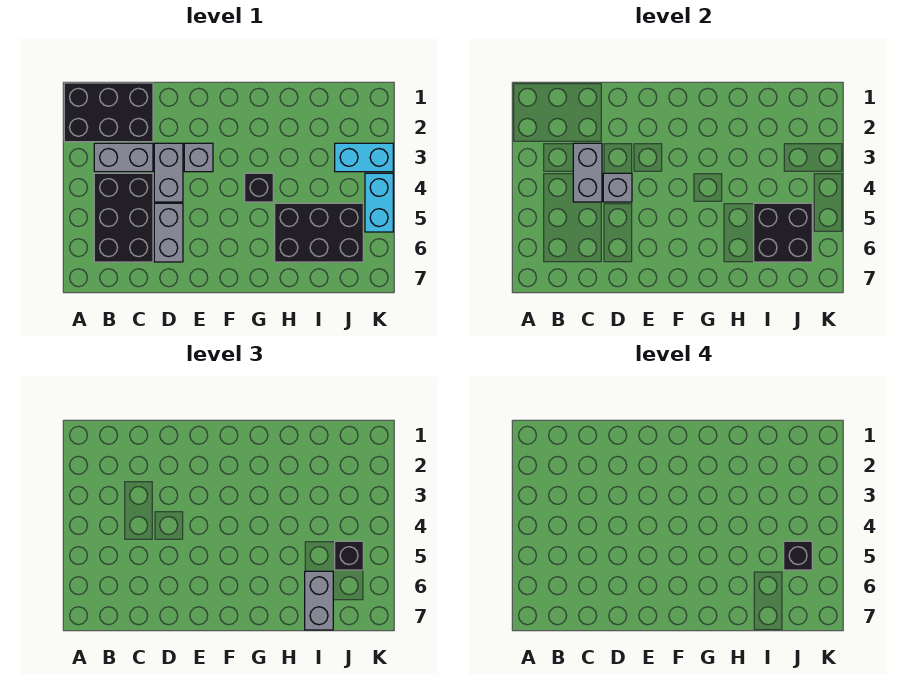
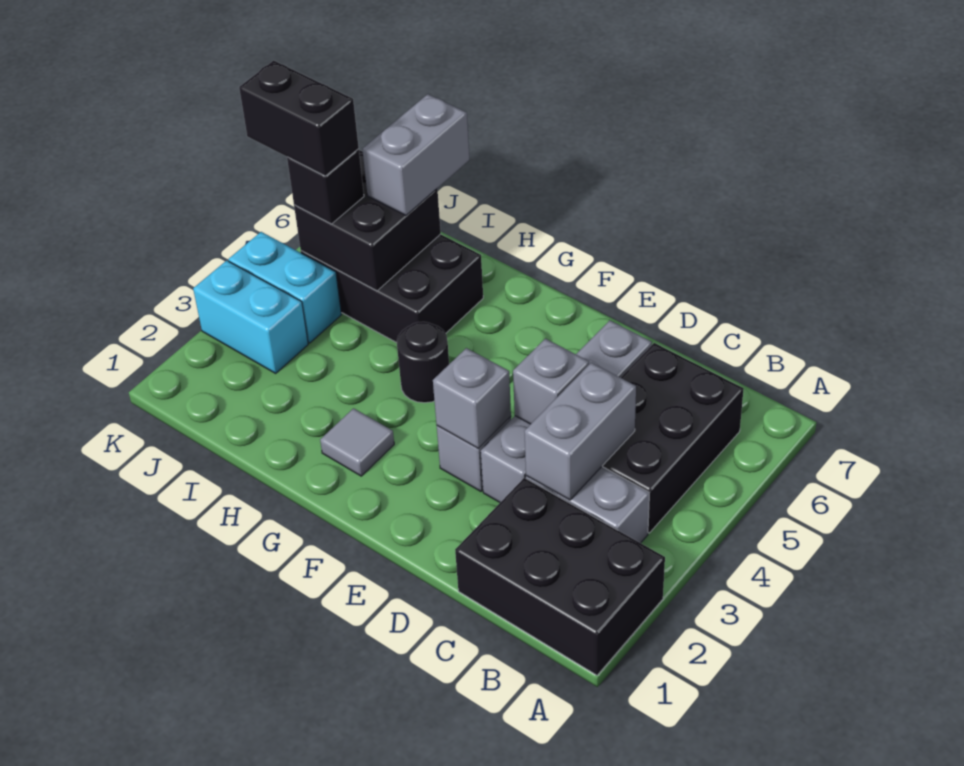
none -> grey 1x1 brick [433,348,511,448]
none -> grey 1x1 tile [320,408,394,476]
black 1x1 brick [245,173,273,202] -> black 1x1 round brick [397,322,449,403]
black 1x1 brick [784,541,812,570] -> black 1x2 brick [239,61,359,176]
cyan 1x2 brick [365,173,393,232] -> cyan 1x2 brick turned to [228,232,342,343]

